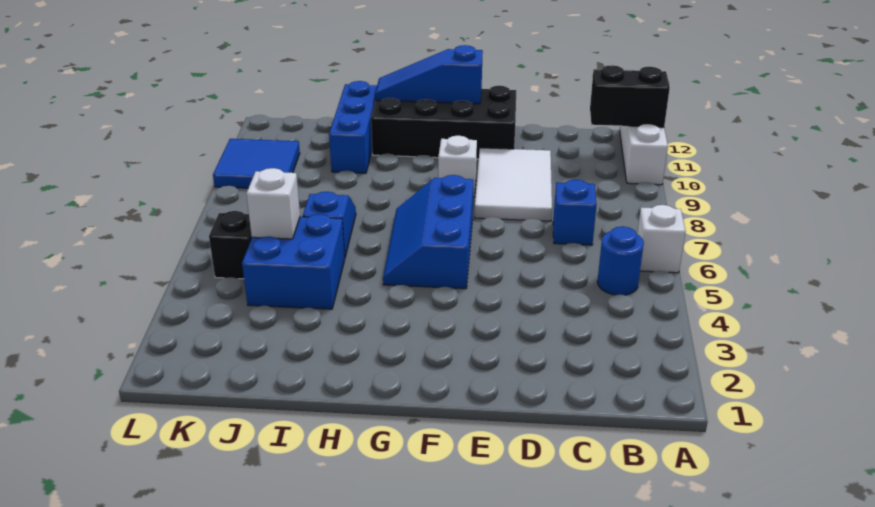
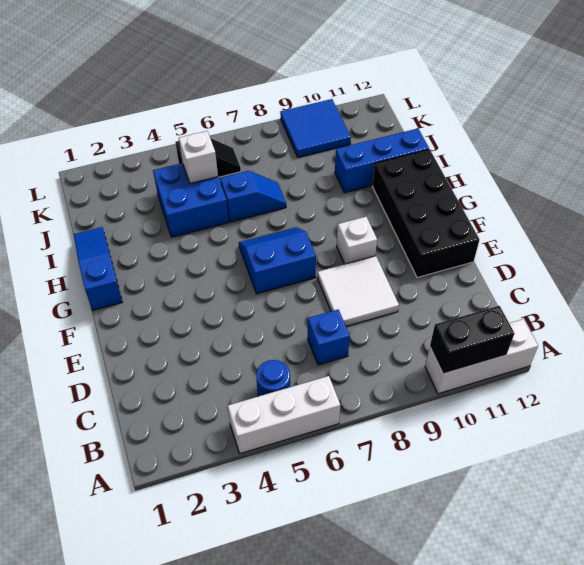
white 1x1 brick [637,205,686,273] -> white 1x3 brick [228,376,340,454]
black 1x2 brick [590,65,670,127] -> black 1x2 brick turned to [430,306,514,374]
white 2x3 tile [475,148,552,221] -> white 2x2 tile [317,256,399,326]
blue 2x3 slope [383,175,473,289] -> blue 2x2 slope [239,227,316,294]
blue 1x3 slope [375,45,483,104] -> blue 1x3 slope moved to [74,227,122,310]

